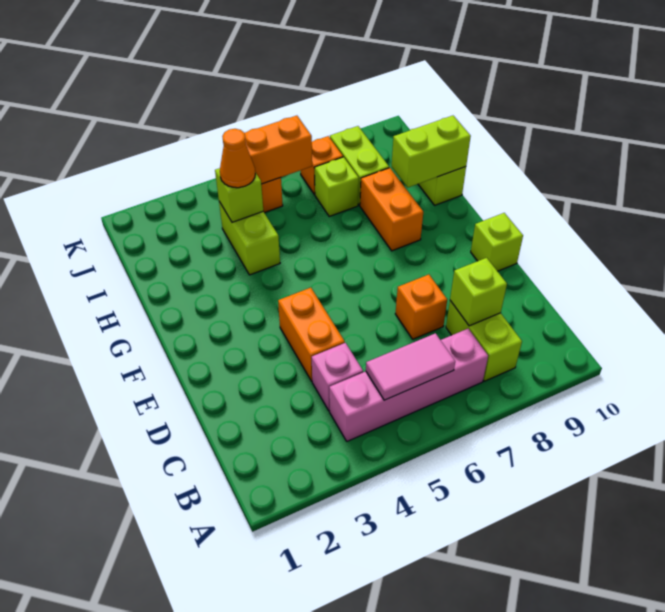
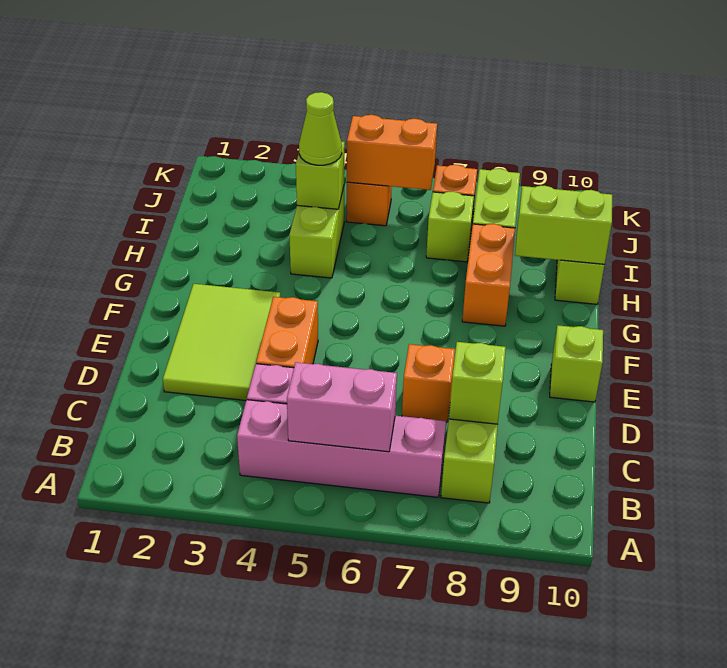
pink 1x2 tile [366,333,455,400] -> pink 1x2 brick [287,362,397,452]
none -> lime 2x3 tile [163,284,280,401]
orange 1x1 cone [220,129,255,188] -> lime 1x1 cone [299,92,342,165]

